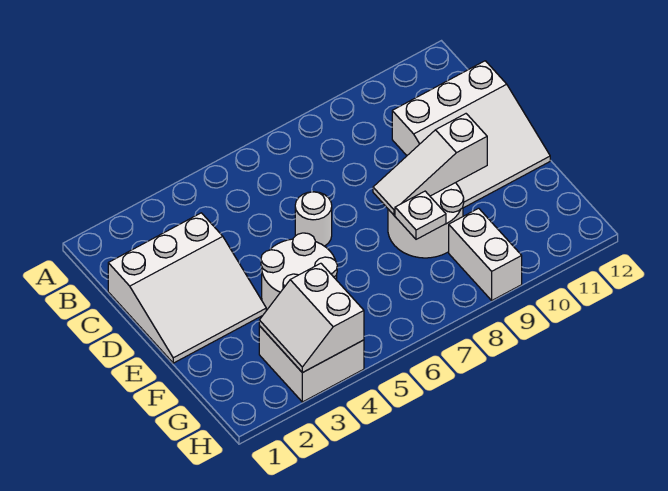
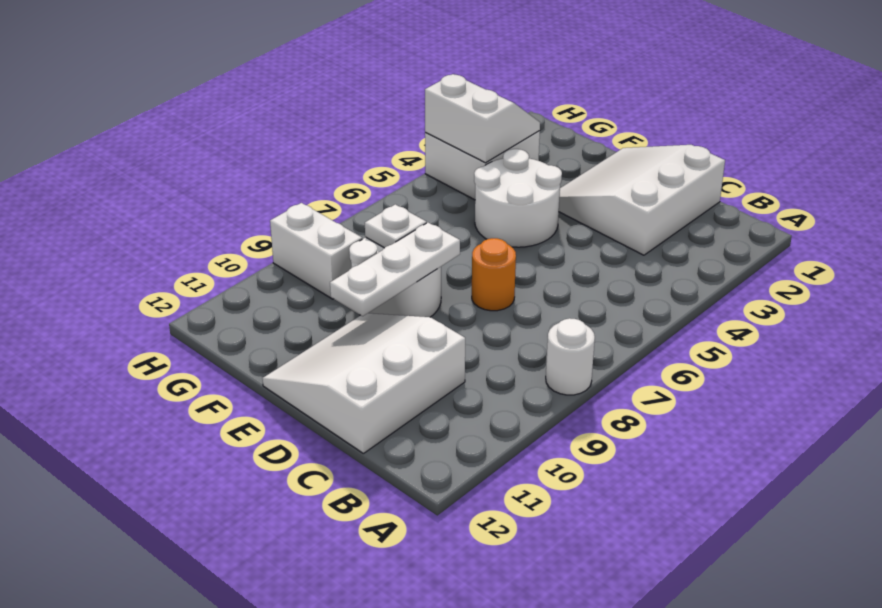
white 1x1 round brick [295,192,332,246] -> white 1x1 round brick moved to [546,318,595,395]
none -> orange 1x1 round brick [472,238,516,311]
white 1x3 slope [373,114,487,215] -> white 1x3 plate [330,223,460,316]

